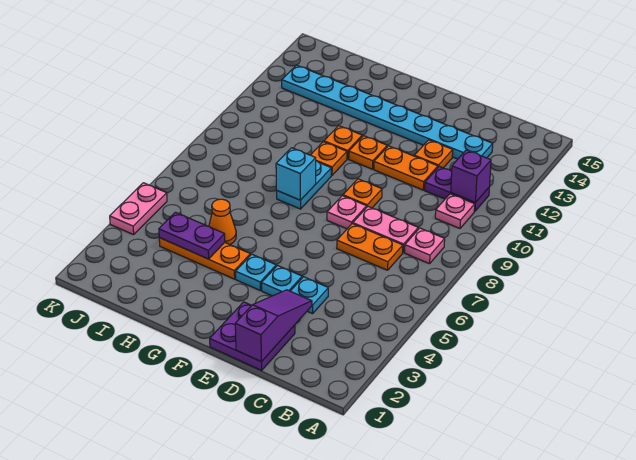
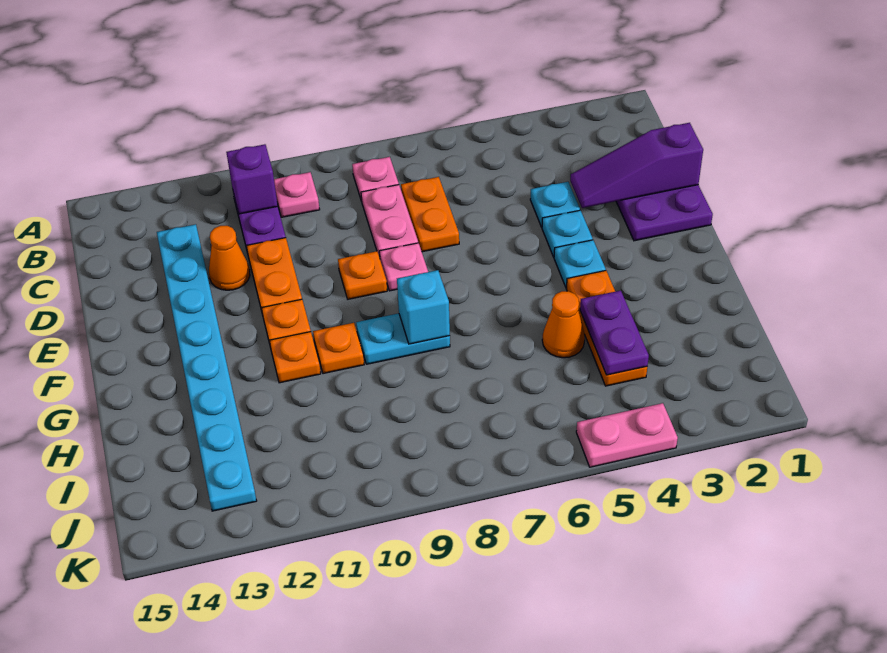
orange 1x1 plate [414,140,453,168] -> orange 1x1 cone [209,226,250,290]

